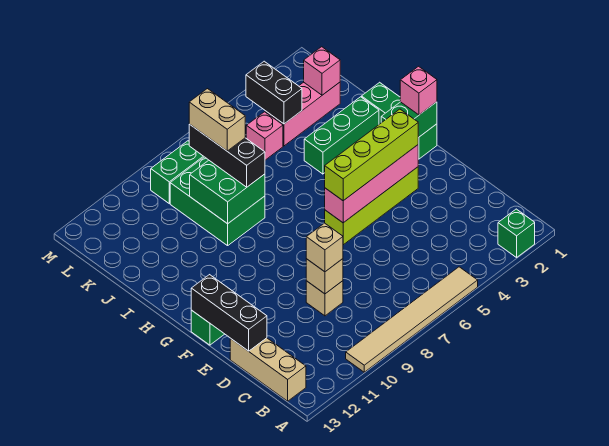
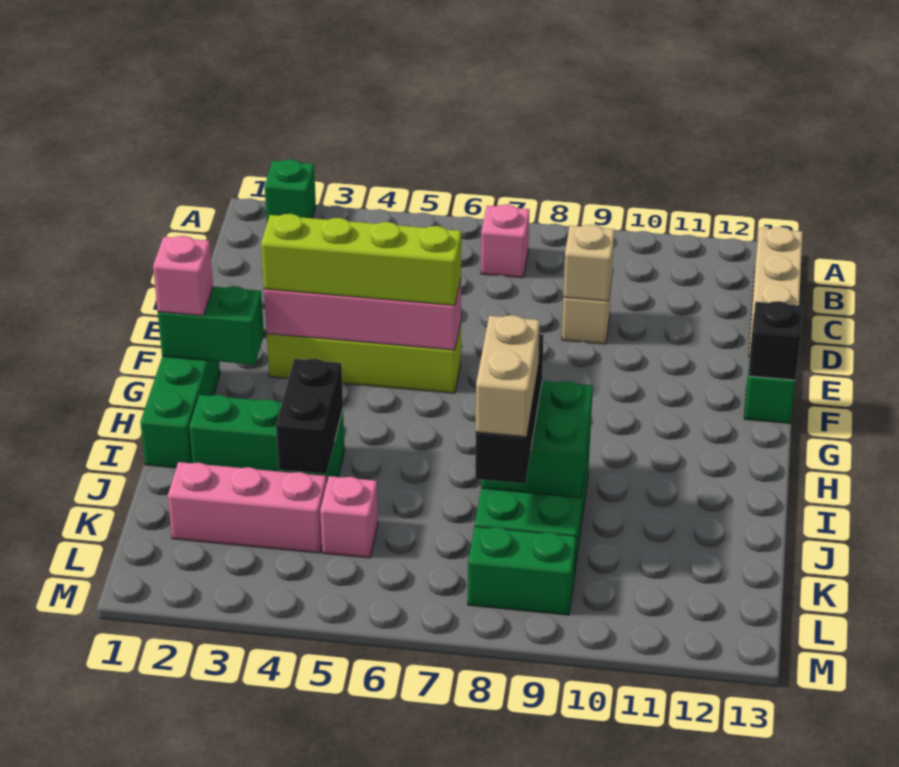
tan 1x6 tile [346,267,478,372] -> none
tan 1x1 brick [306,223,343,272] -> none
black 1x3 brick [191,275,267,351] -> black 1x1 brick [749,301,802,380]
pink 1x1 brick [304,47,340,95] -> pink 1x1 brick moved to [481,204,529,278]
black 1x2 brick [246,61,302,124] -> black 1x2 brick moved to [276,359,343,474]

